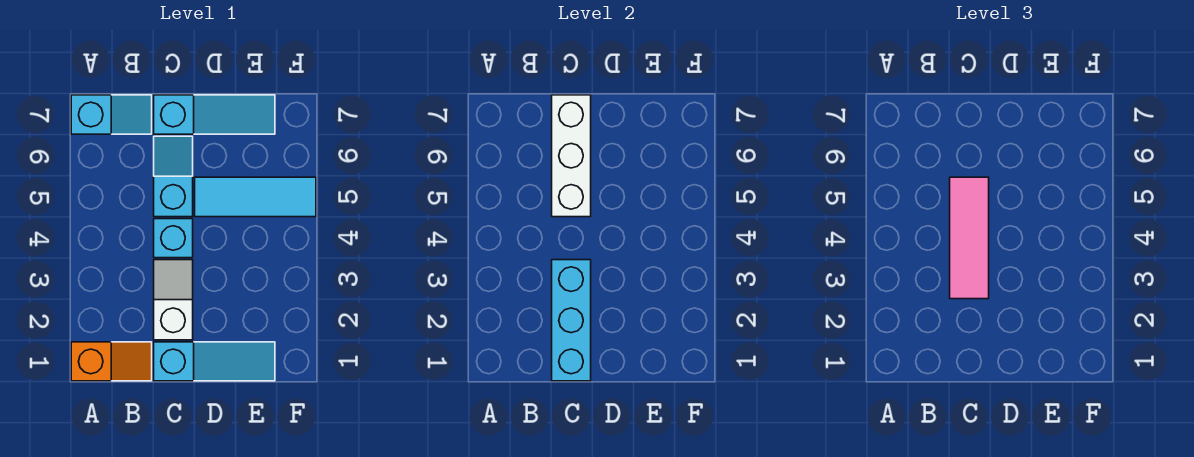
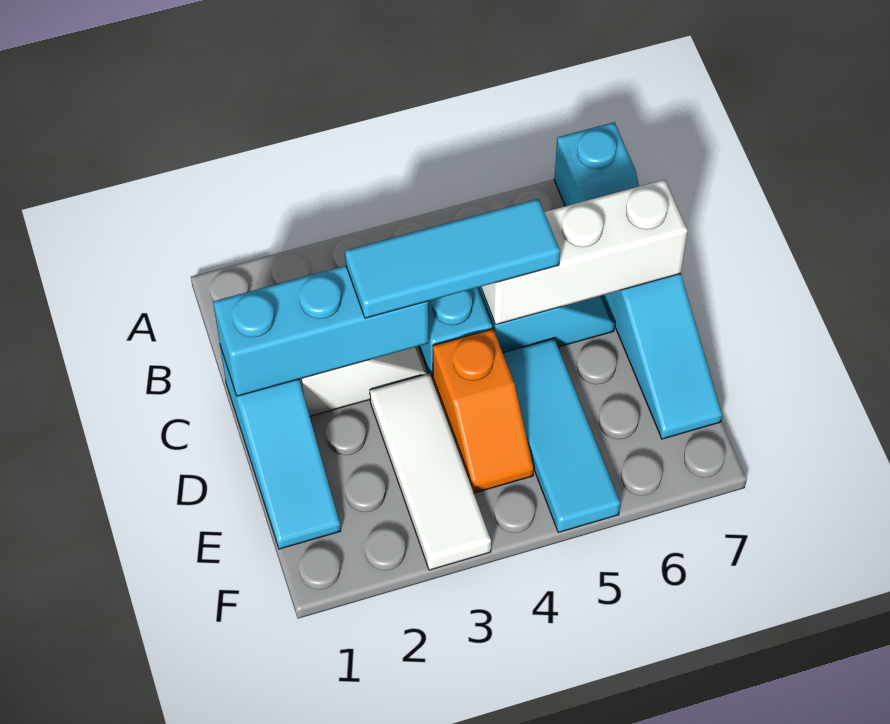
orange 1x2 slope [71,342,152,381] -> orange 1x2 slope moved to [433,329,534,493]
pink 1x3 tile [950,177,989,299] -> cyan 1x3 tile [345,199,560,318]
none -> white 1x3 tile [370,373,491,570]

